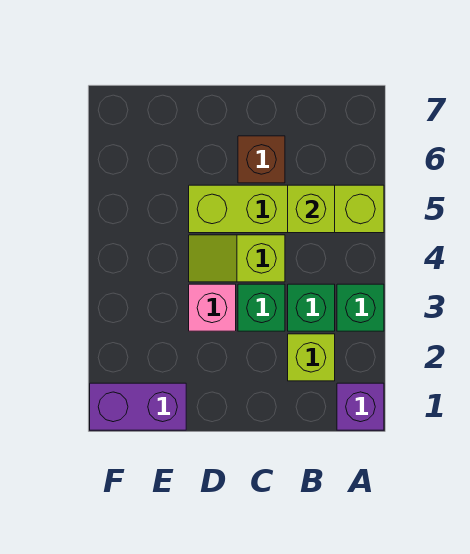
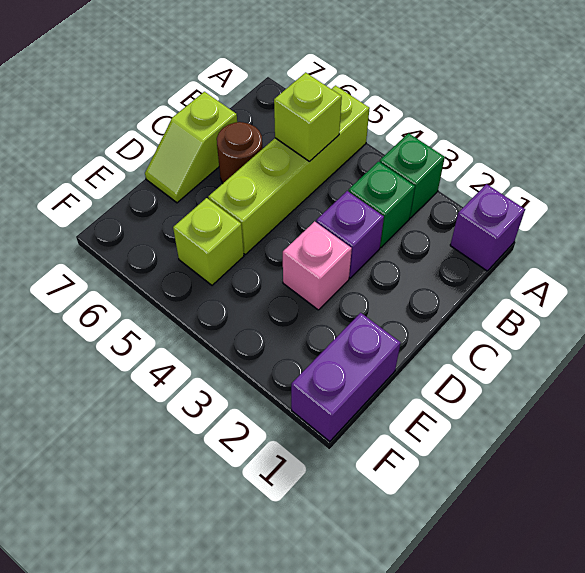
lime 1x1 brick [288,334,335,381] -> lime 1x1 brick moved to [173,198,244,285]
green 1x1 brick [238,284,285,331] -> purple 1x1 brick [316,191,384,278]
lime 1x2 slope [189,235,285,282] -> lime 1x2 slope moved to [145,92,237,203]
brown 1x1 brick [238,136,285,183] -> brown 1x1 round brick [217,122,262,183]

